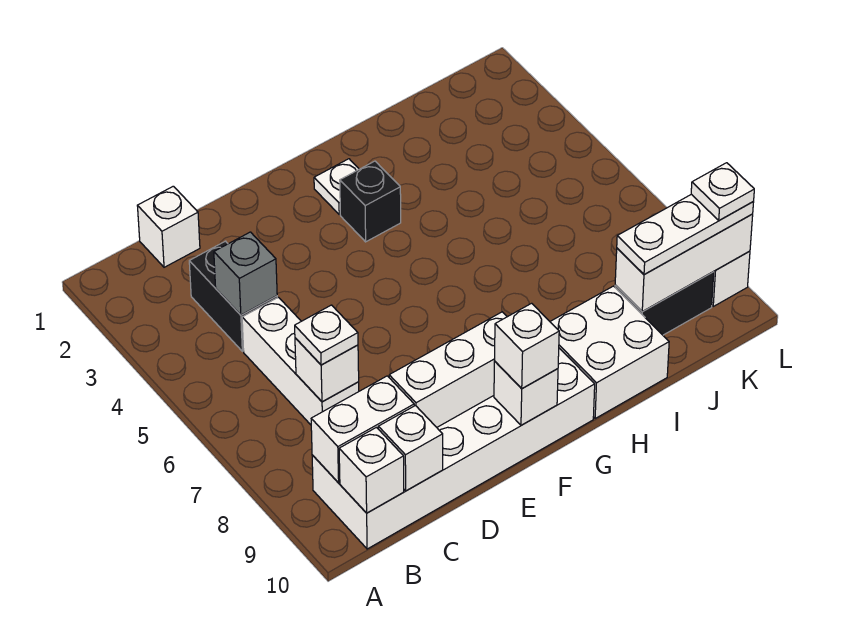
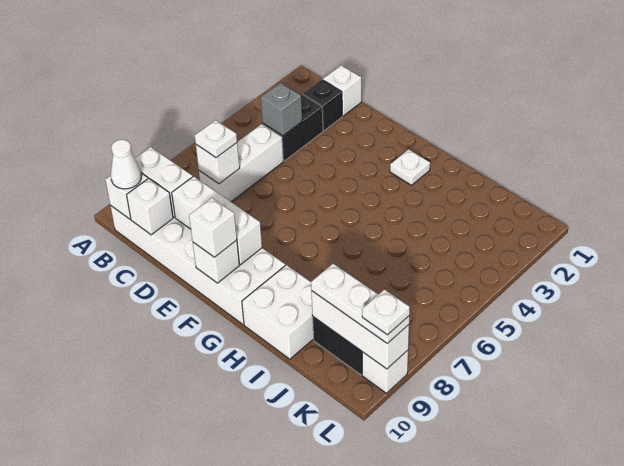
none -> white 1x1 cone [111,140,141,189]
black 1x1 brick [340,161,401,242] -> black 1x1 brick moved to [303,80,342,130]

